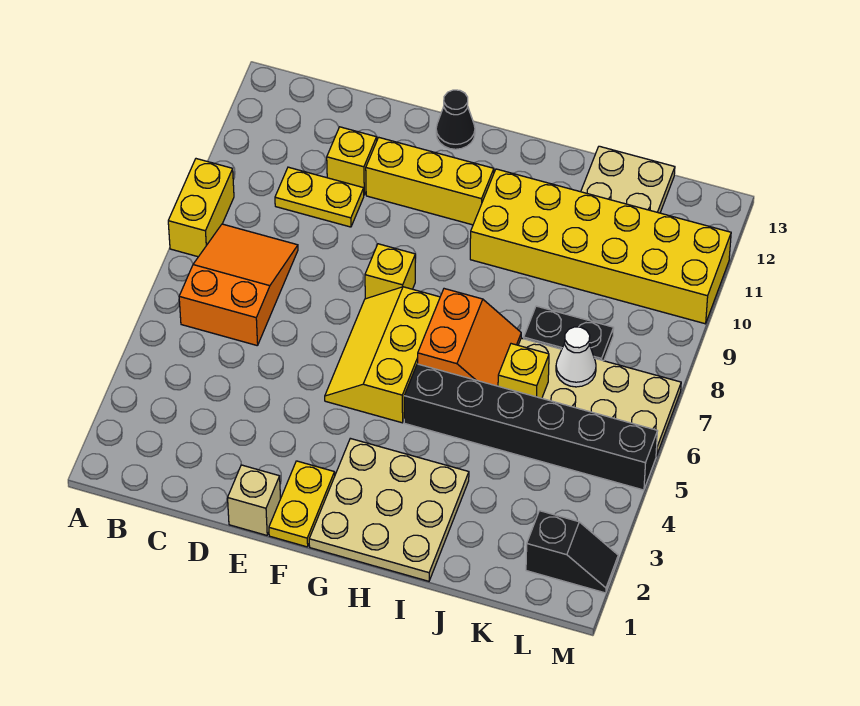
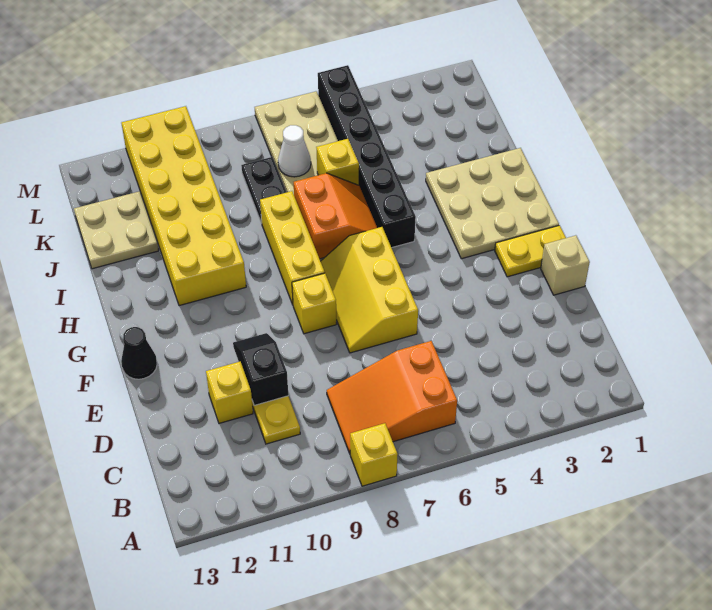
yellow 1x2 brick [168,159,234,257] -> yellow 1x1 brick [350,423,398,486]
yellow 1x3 brick [366,137,494,225] -> yellow 1x3 brick moved to [260,191,325,305]
yellow 2x3 slope [325,287,440,423] -> yellow 2x3 slope turned to [321,227,418,353]
orange 2x2 slope [418,289,521,386] -> orange 2x2 slope turned to [294,173,377,259]
black 1x2 slope [526,511,618,593] -> black 1x2 slope moved to [233,333,288,405]

